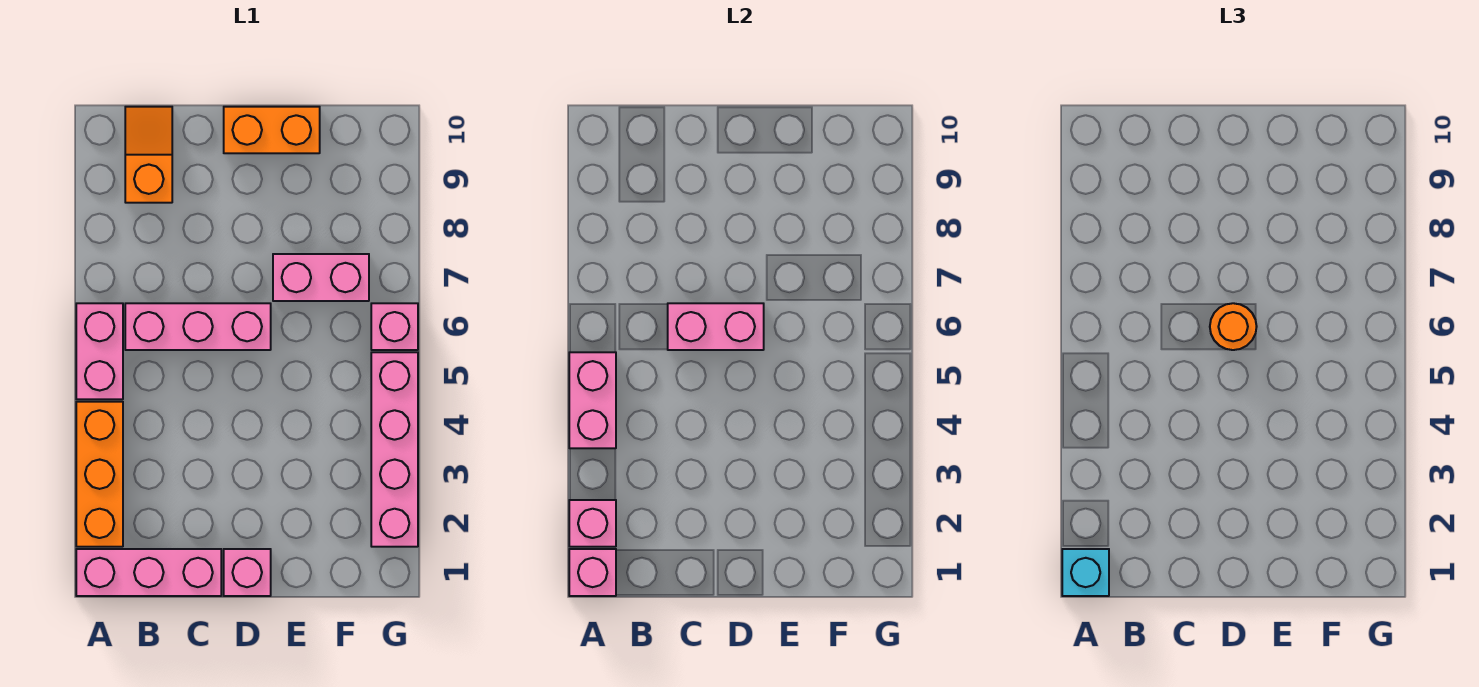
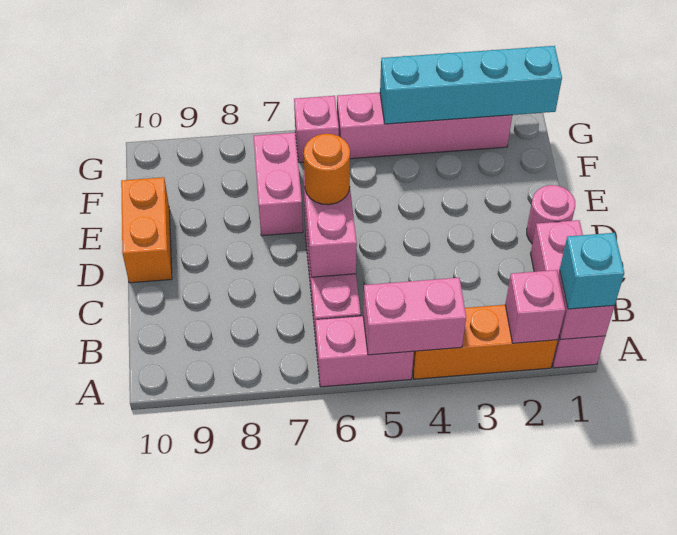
orange 1x2 slope [125,107,172,203] -> none
pink 1x1 brick [224,549,271,596] -> pink 1x1 round brick [527,185,575,244]
none -> cyan 1x4 brick [380,46,562,124]

